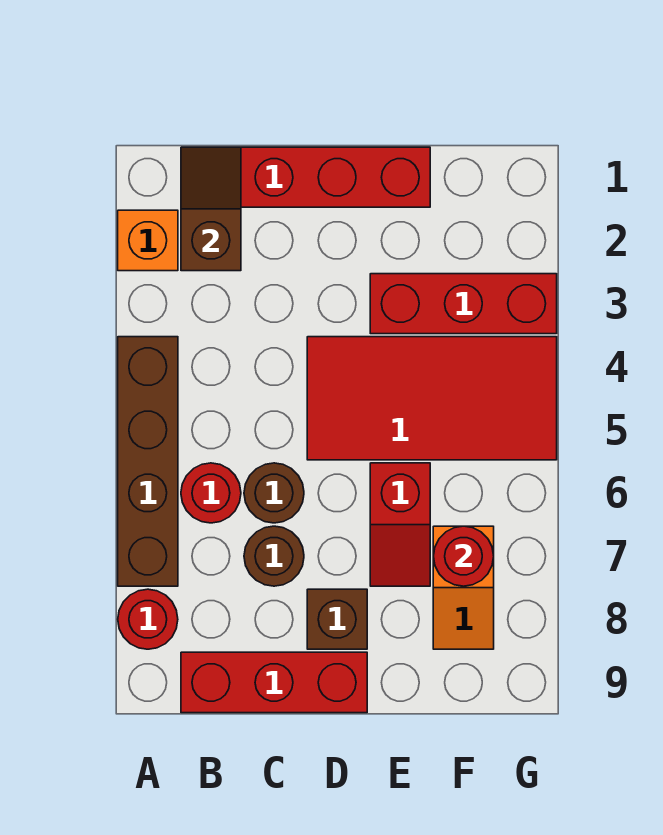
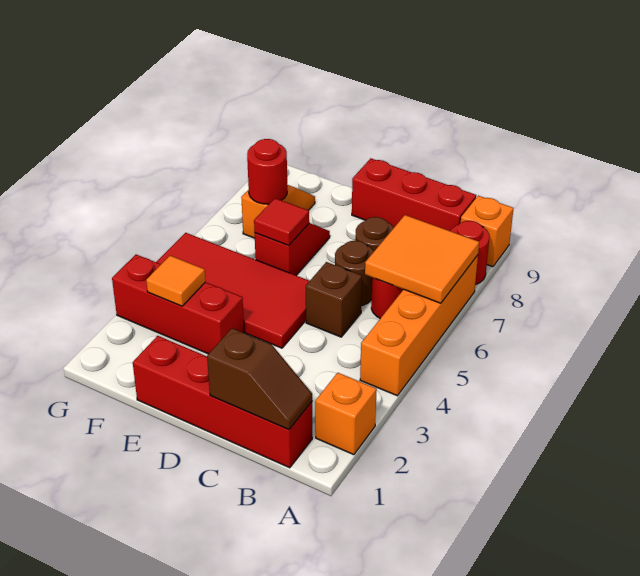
brown 1x4 brick [118,337,178,586] -> orange 1x4 brick [360,255,478,396]
none -> orange 2x2 tile [365,215,479,303]
none -> orange 1x1 brick [461,196,514,267]
brown 1x2 slope [181,147,241,271] -> brown 1x2 slope turned to [207,328,312,430]
brown 1x1 brick [307,589,367,649] -> brown 1x1 brick moved to [306,262,362,337]
none -> red 1x1 tile [254,198,309,245]
none -> orange 1x1 tile [146,256,206,306]

